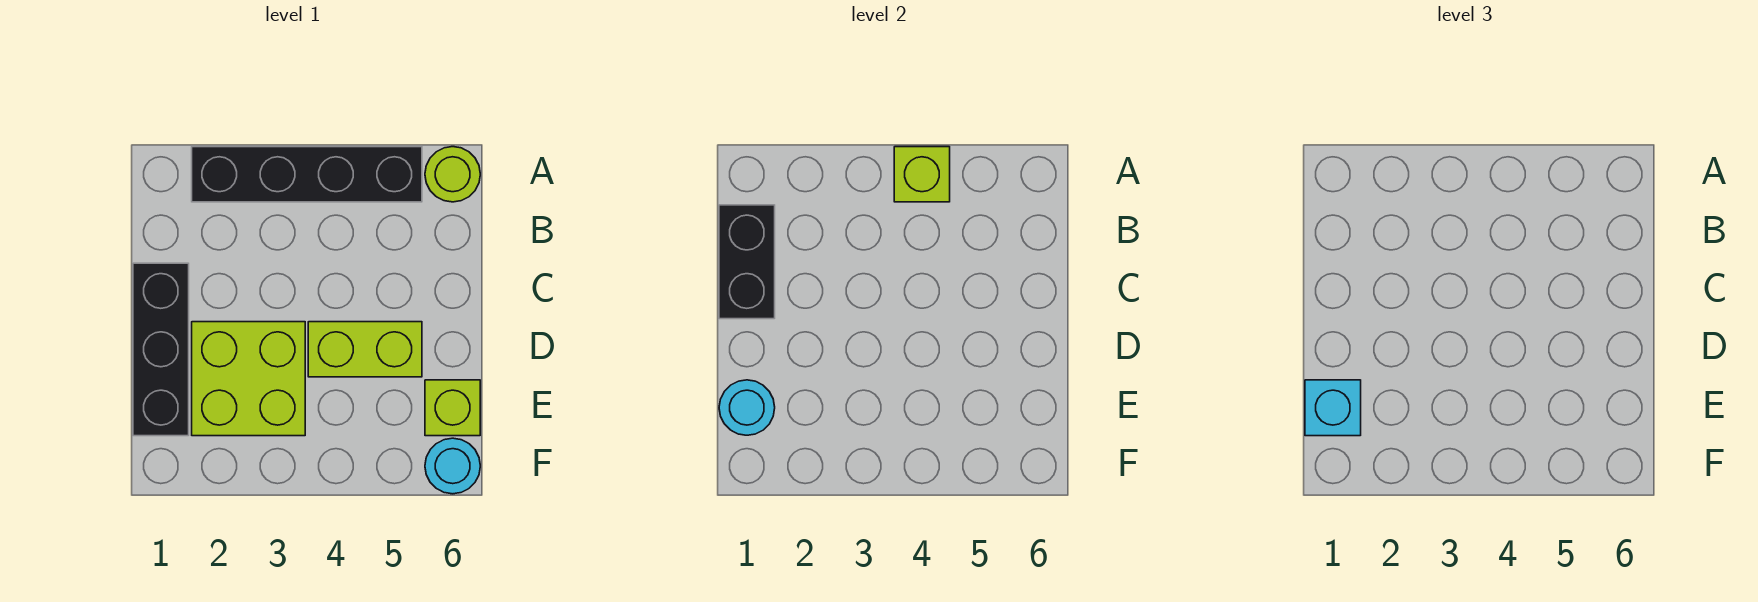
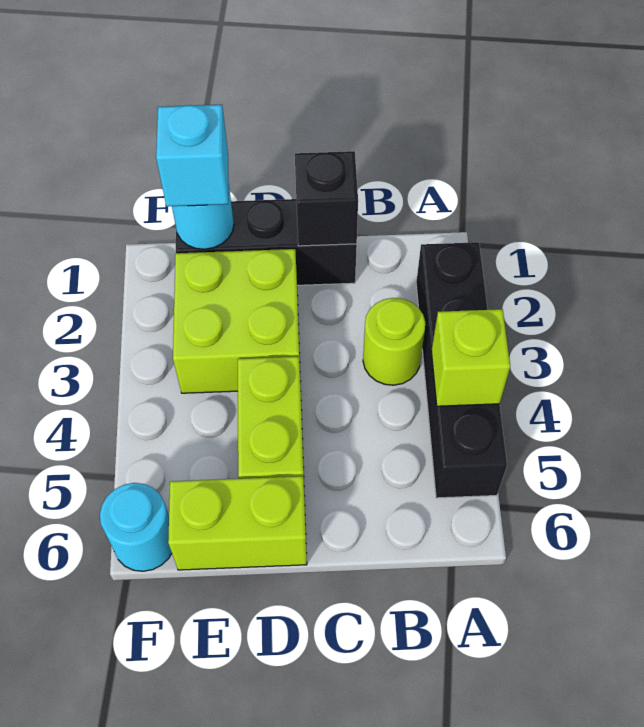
lime 1x1 round brick [425,147,480,202] -> lime 1x1 round brick moved to [363,298,425,385]
black 1x2 brick [719,205,775,319] -> black 1x1 brick [295,151,358,246]
lime 1x1 brick [425,380,480,436] -> lime 1x2 brick [168,476,307,570]

